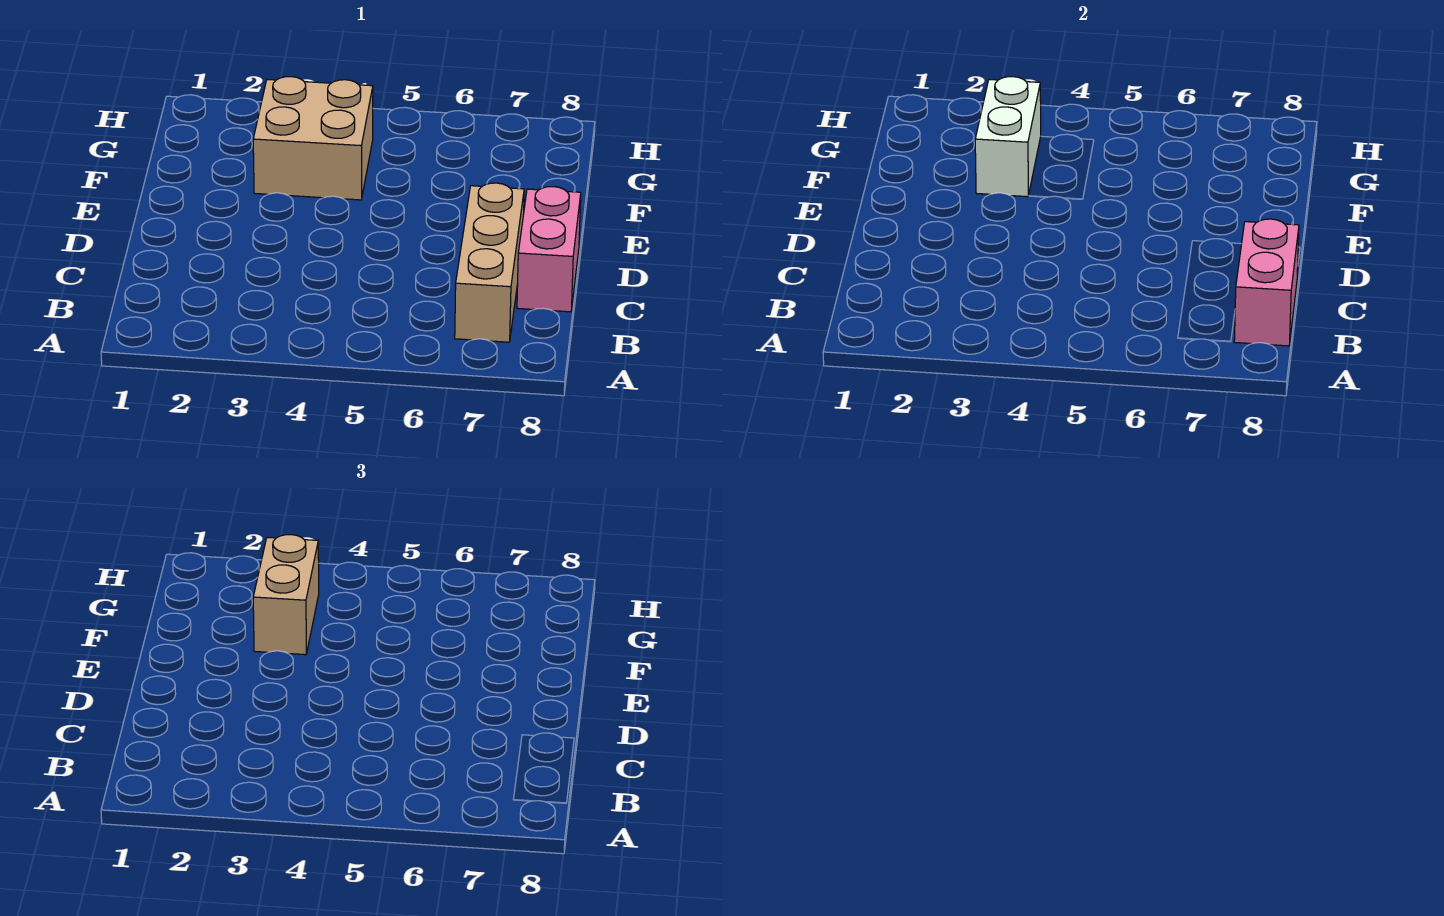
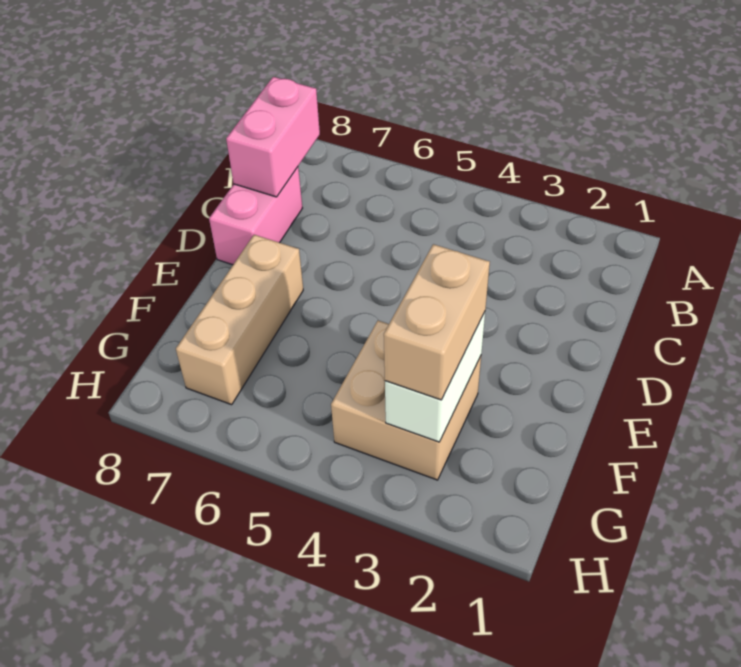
tan 1x3 brick [455,183,524,342] -> tan 1x3 brick moved to [176,235,303,405]

